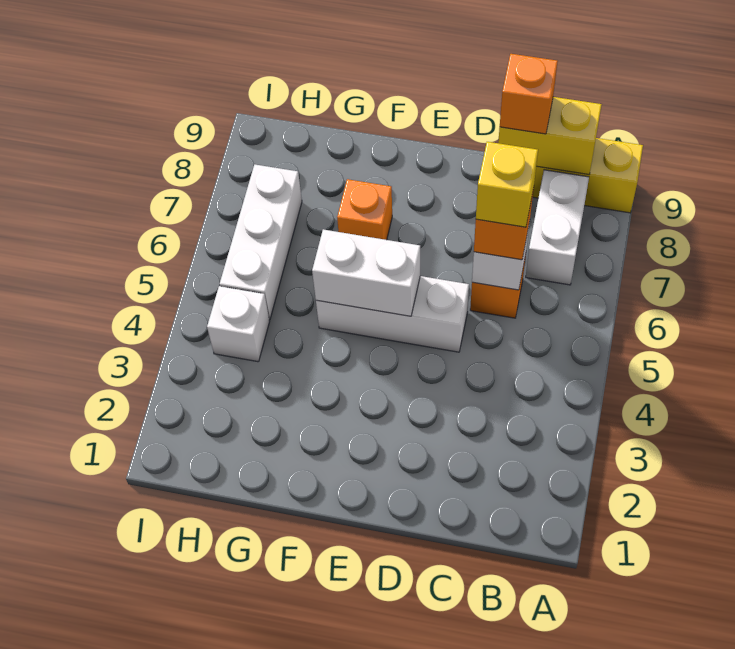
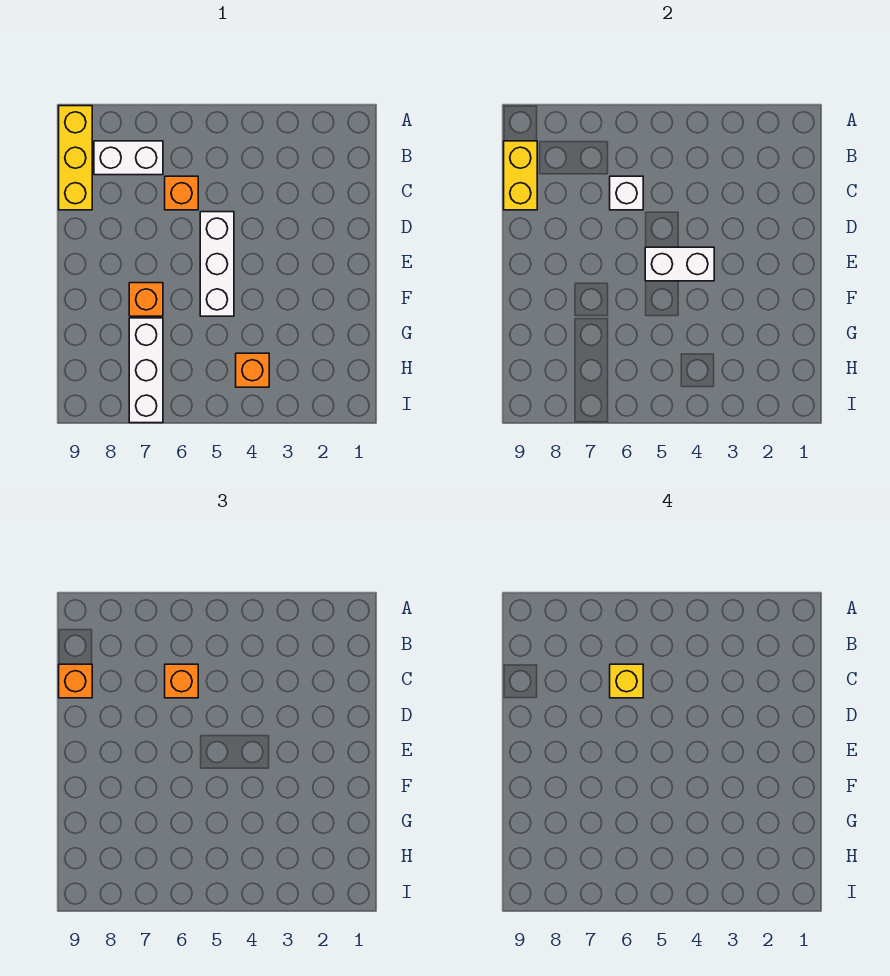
white 1x2 brick [312,229,420,316] -> white 1x2 brick turned to [645,247,714,281]
white 1x1 brick [207,286,270,362] -> orange 1x1 brick [236,353,269,387]
white 1x3 brick [220,164,302,320] -> white 1x3 brick turned to [129,318,163,423]

